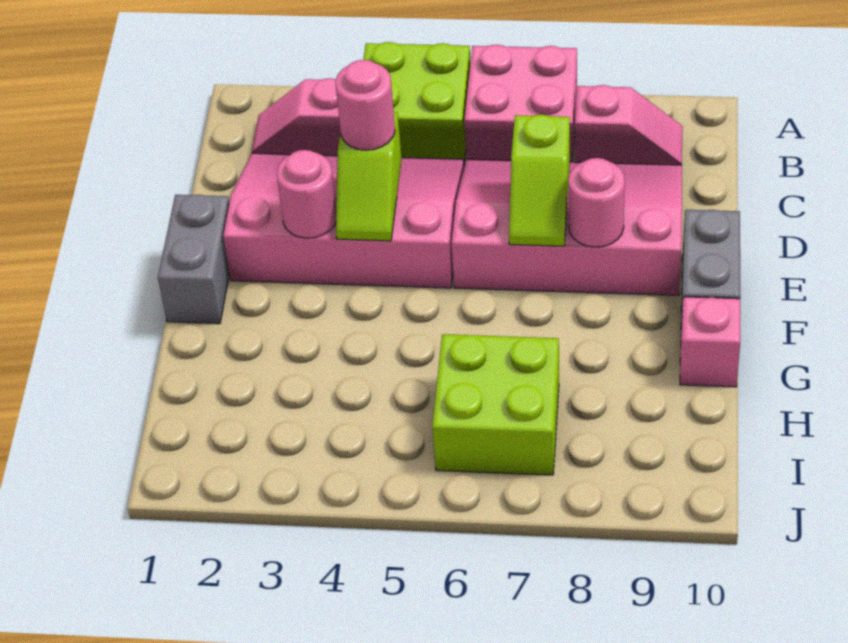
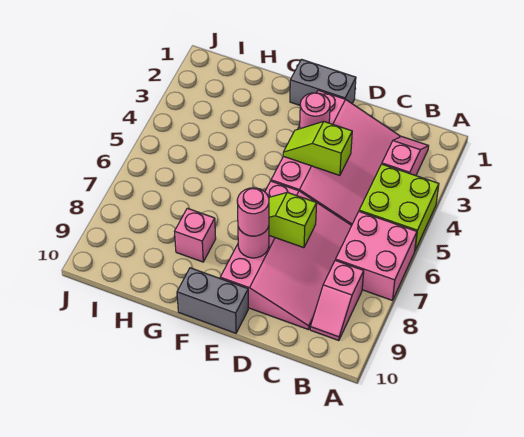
pink 1x1 round brick [335,60,395,150] -> pink 1x1 round brick moved to [237,188,269,236]
pink 1x1 brick [680,297,740,387] -> pink 1x1 brick moved to [175,208,216,262]
lime 2x2 brick [432,334,559,475] -> none

